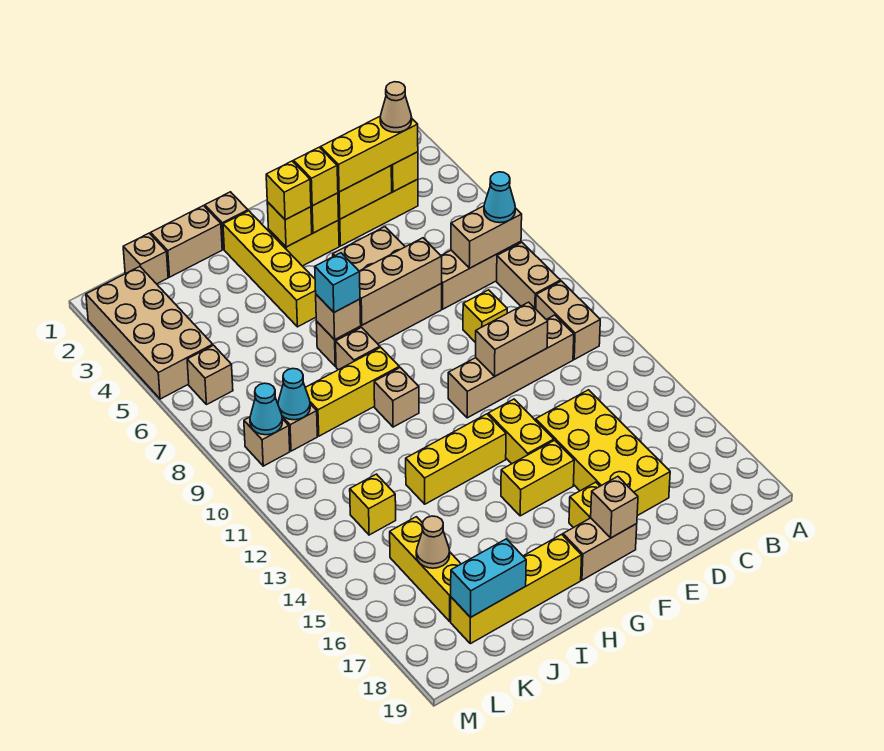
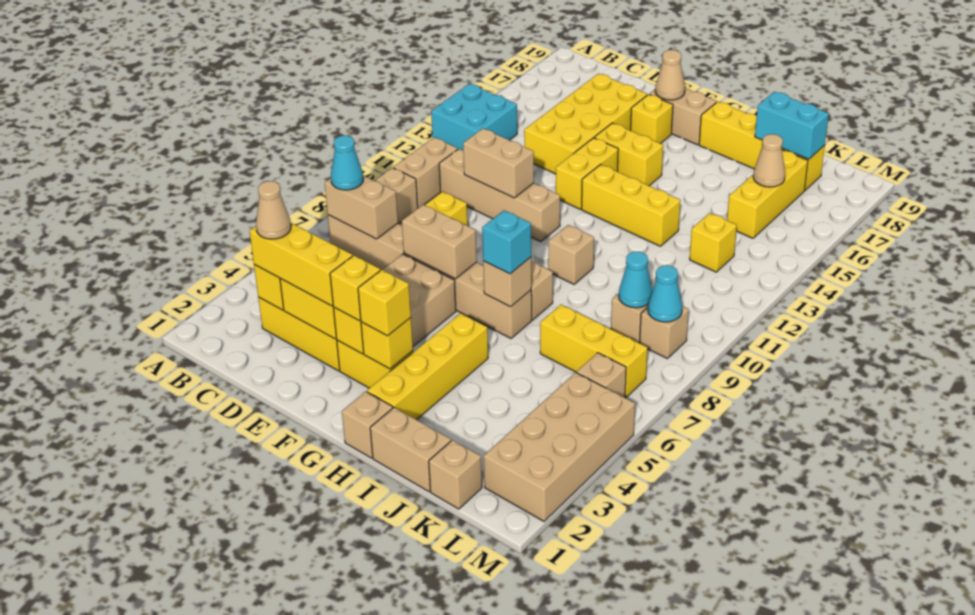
none -> cyan 2x2 brick [431,84,517,150]
tan 1x3 brick [359,238,442,325] -> tan 1x2 brick [402,205,477,279]
tan 1x1 brick [591,477,638,538] -> tan 1x1 cone [655,50,685,100]
yellow 1x3 brick [305,347,399,436] -> yellow 1x3 brick moved to [540,305,647,398]

